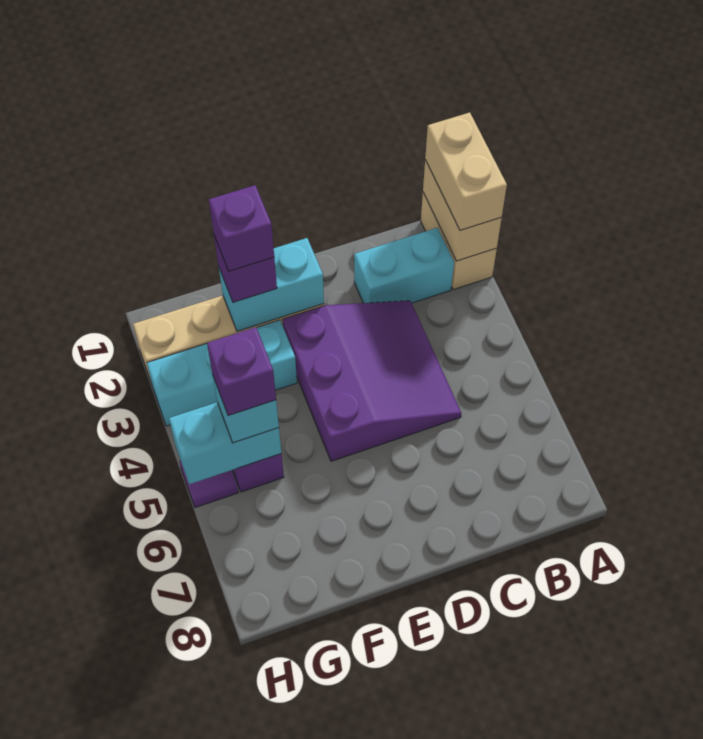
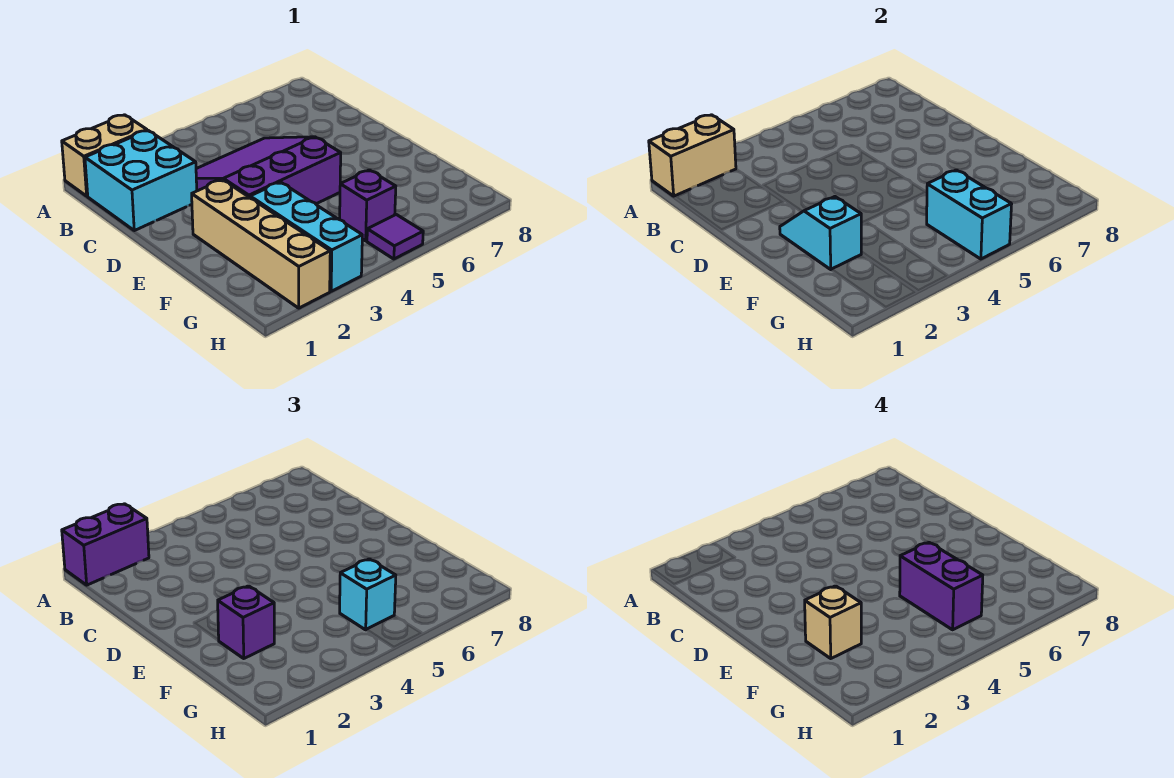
tan 1x2 brick [425,113,507,230] -> purple 1x2 brick [62,504,149,585]
cyan 1x2 brick [354,228,454,303] -> cyan 2x2 brick [85,131,197,231]
cyan 1x2 brick [219,238,324,331] -> cyan 1x2 slope [780,197,861,269]
purple 1x1 brick [209,185,274,271] -> tan 1x1 brick [805,586,861,658]
purple 1x1 brick [207,327,276,416] -> purple 1x2 brick [900,542,983,630]

